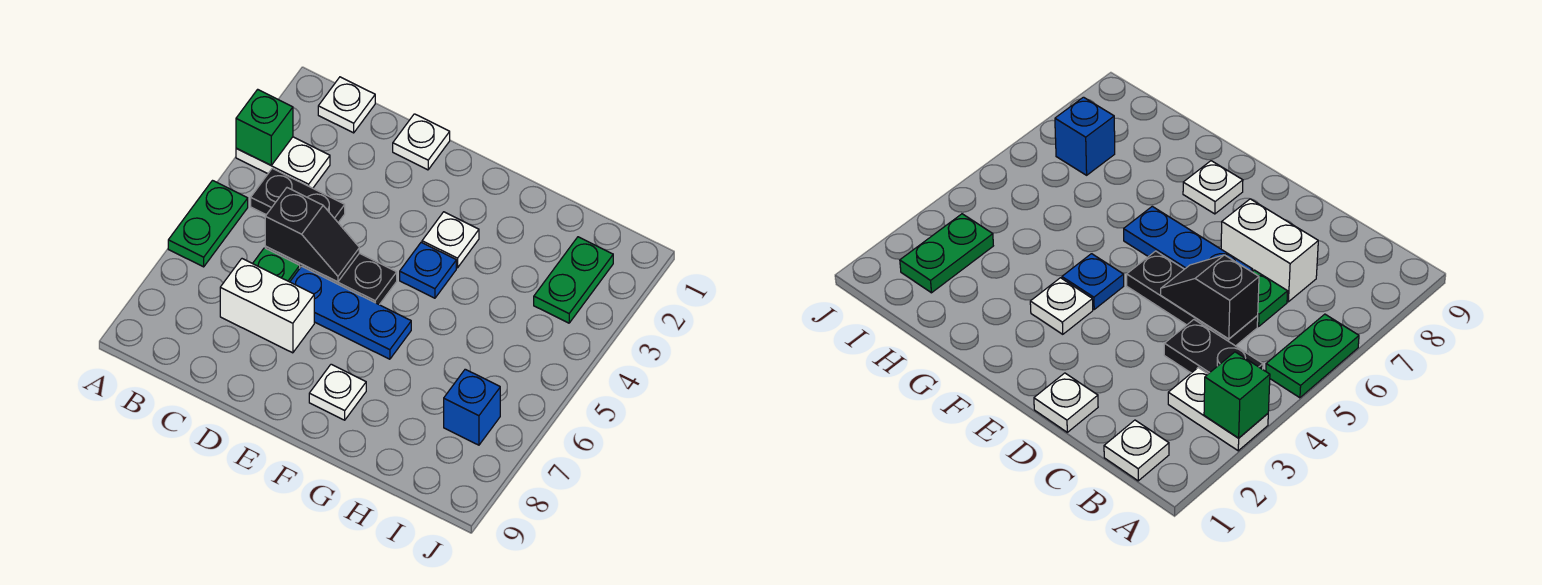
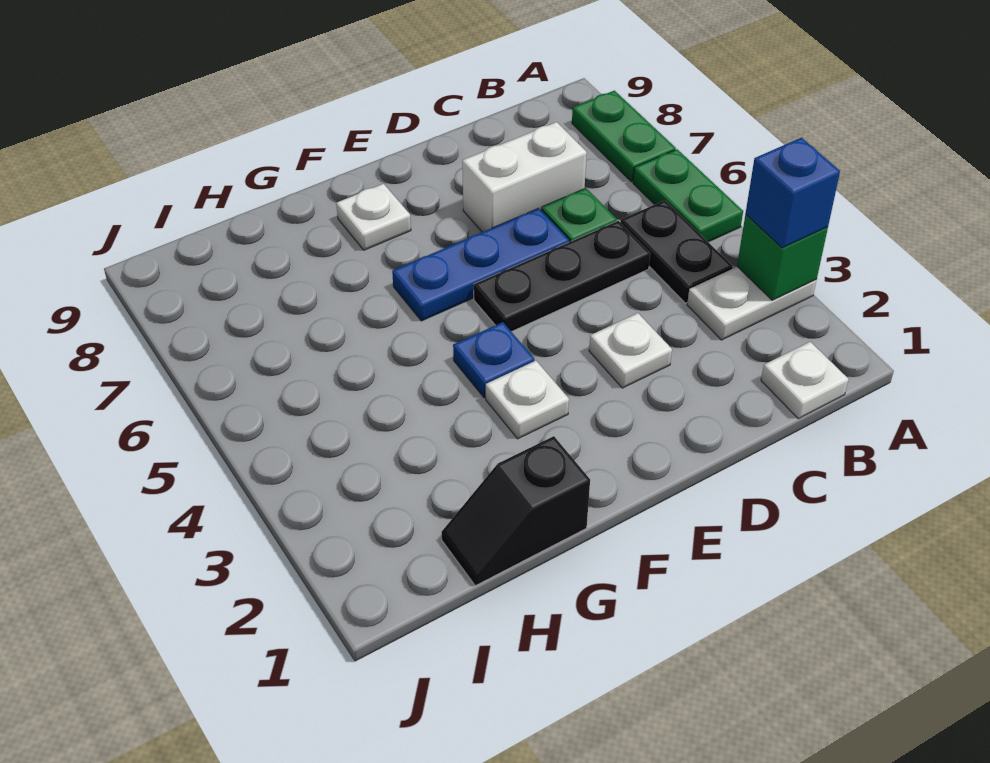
black 1x2 plate [251,168,345,223] -> black 1x2 plate turned to [620,200,733,303]
black 1x2 slope [265,188,359,282] -> black 1x2 slope moved to [442,436,590,586]
white 1x1 plate [393,114,450,170] -> white 1x1 plate moved to [589,313,672,388]
green 1x2 plate [534,237,613,323] -> green 1x2 plate moved to [572,91,676,182]
blue 1x1 brick [444,369,500,445] -> blue 1x1 brick moved to [745,138,840,248]

